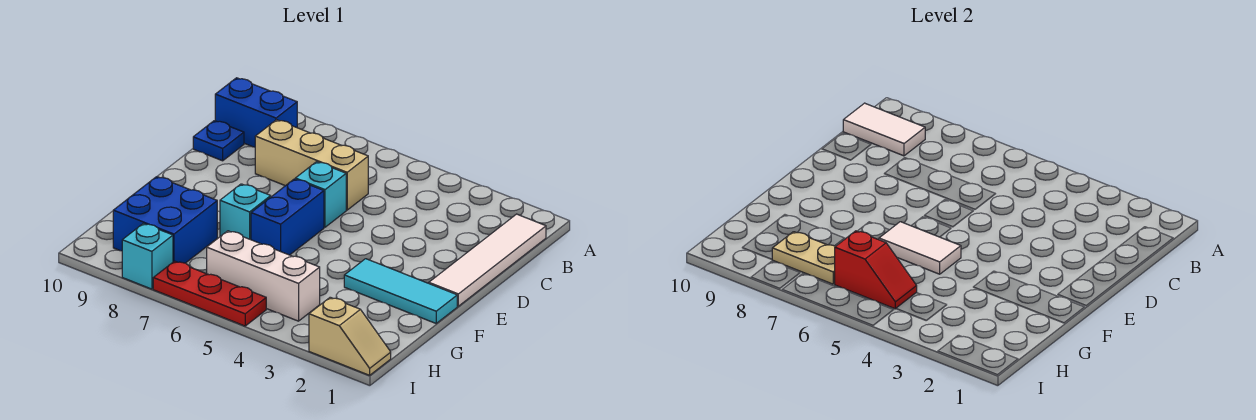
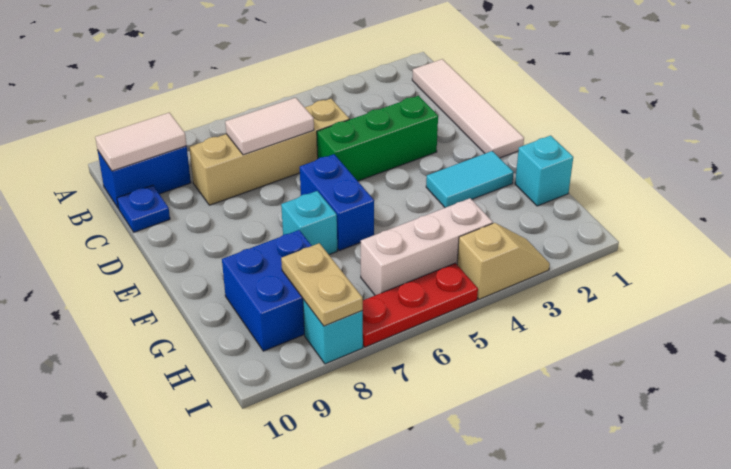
tan 1x3 brick [255,120,368,210] -> tan 1x4 brick [189,99,349,205]
none -> green 1x3 brick [317,96,438,181]
cyan 1x1 brick [295,162,346,227] -> cyan 1x1 brick moved to [515,136,573,206]
cyan 1x3 tile [344,259,457,323] -> cyan 1x2 tile [426,151,514,208]
white 1x2 tile [879,222,961,274] -> white 1x2 tile moved to [225,98,314,155]
red 1x2 slope [835,231,917,309] -> none
tan 1x2 plate [772,232,836,284] -> tan 1x2 plate turned to [281,243,363,326]
tan 1x2 slope [309,297,391,375] -> tan 1x2 slope moved to [457,223,550,299]

